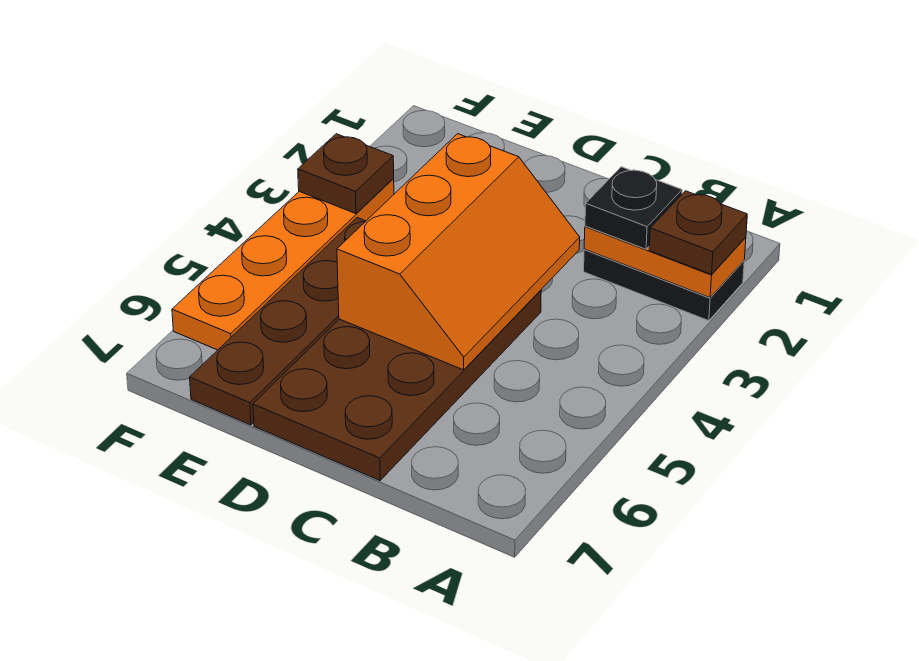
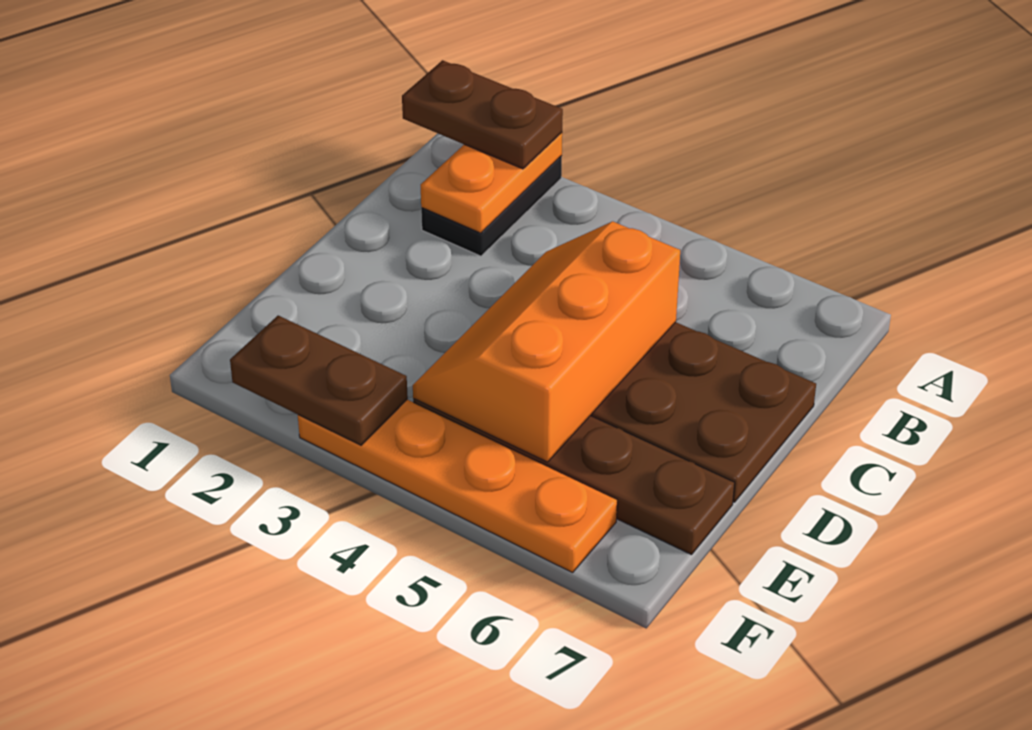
brown 1x1 plate [649,191,747,274] -> brown 1x2 plate [402,60,563,169]
black 1x1 plate [585,167,682,249] -> none
orange 2x3 slope [337,134,580,370] -> orange 2x3 slope turned to [413,222,680,462]
brown 1x1 plate [298,134,394,214] -> brown 1x2 plate [230,316,408,445]

